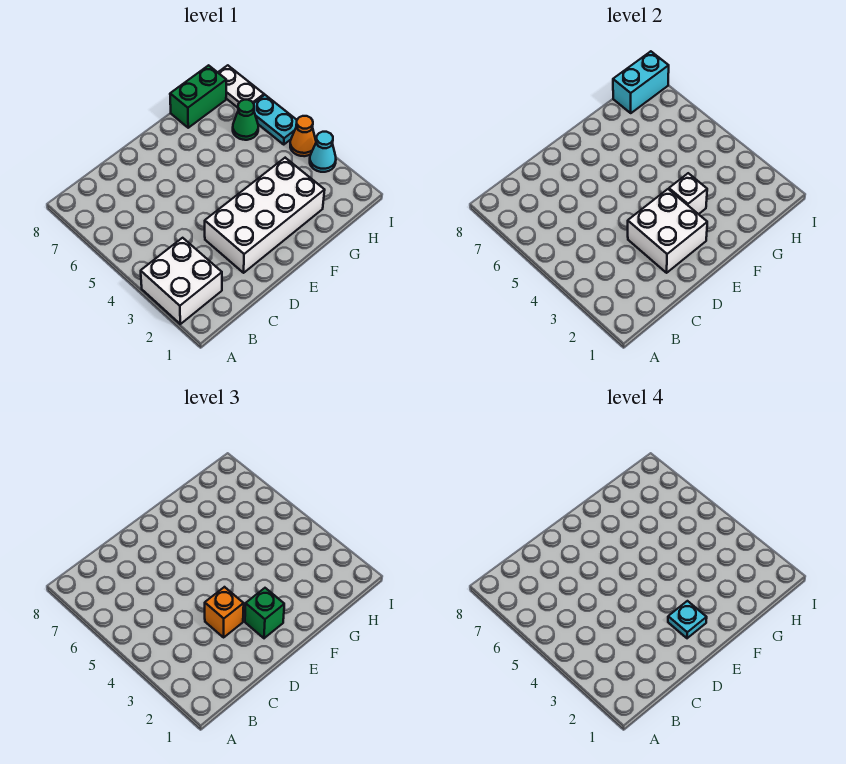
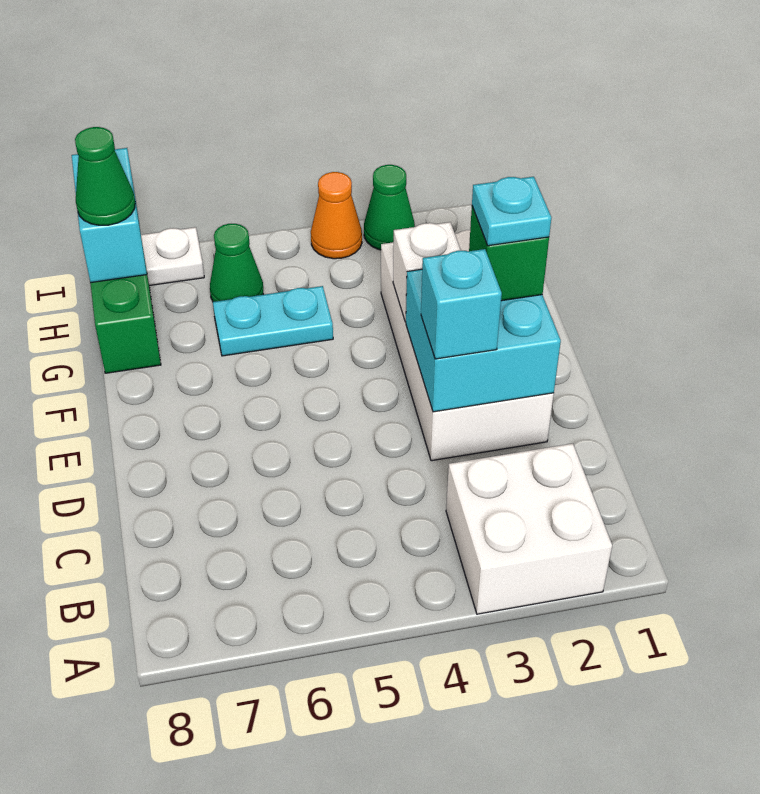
white 2x2 brick [628,189,707,273] -> cyan 2x2 brick [406,269,561,412]
orange 1x1 brick [205,587,244,637] -> cyan 1x1 brick [421,249,502,359]
none -> green 1x1 cone [75,127,135,225]
cyan 1x1 cone [310,132,336,172] -> green 1x1 cone [364,165,415,250]
cyan 1x2 plate [253,95,297,144] -> cyan 1x2 plate moved to [213,286,333,356]

